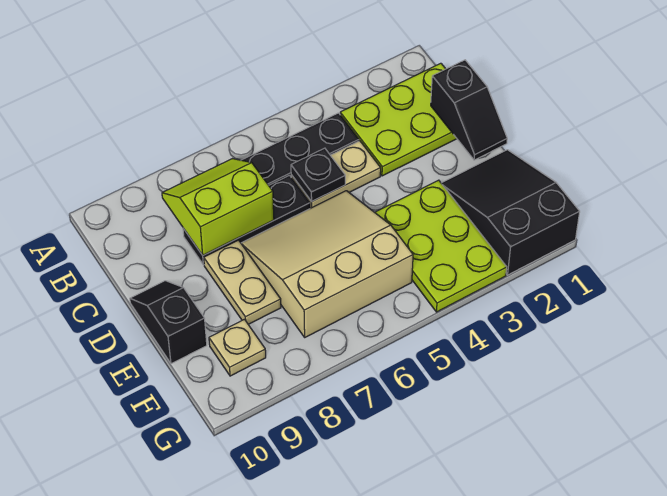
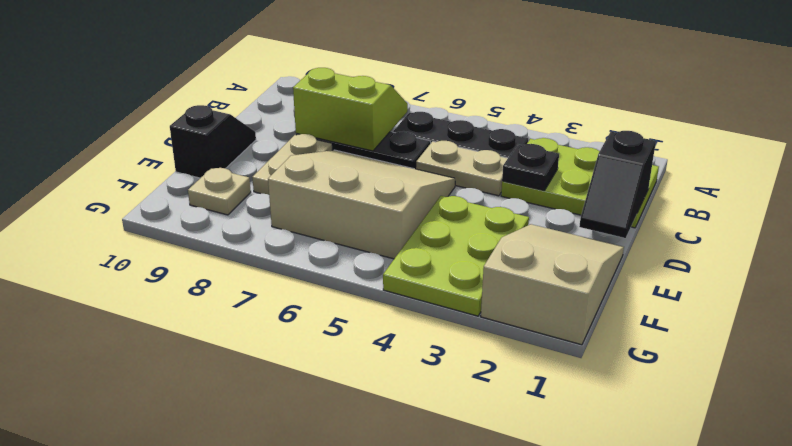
black 1x1 plate [291,148,345,201] -> black 1x1 plate moved to [502,144,559,191]
black 2x3 slope [441,150,580,275] -> tan 2x3 slope [481,224,624,345]

